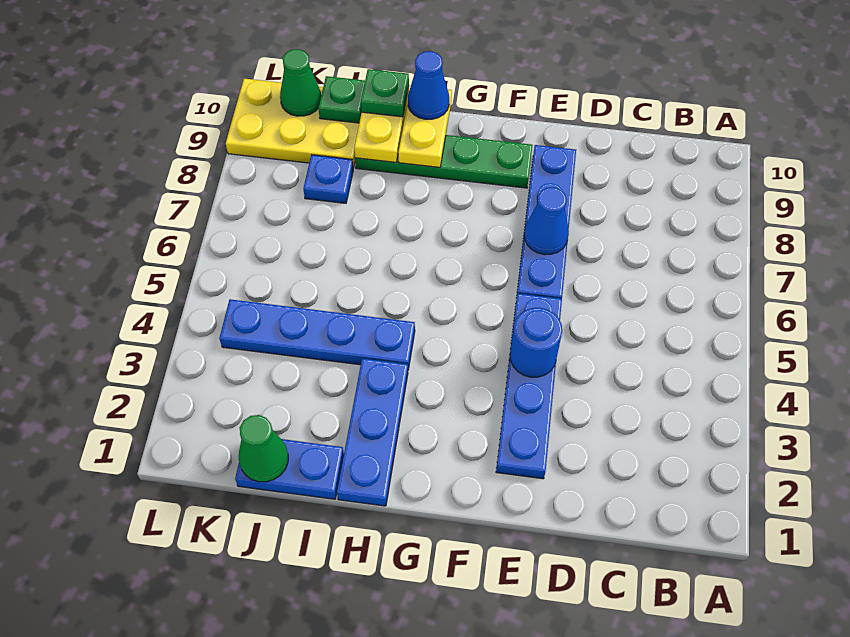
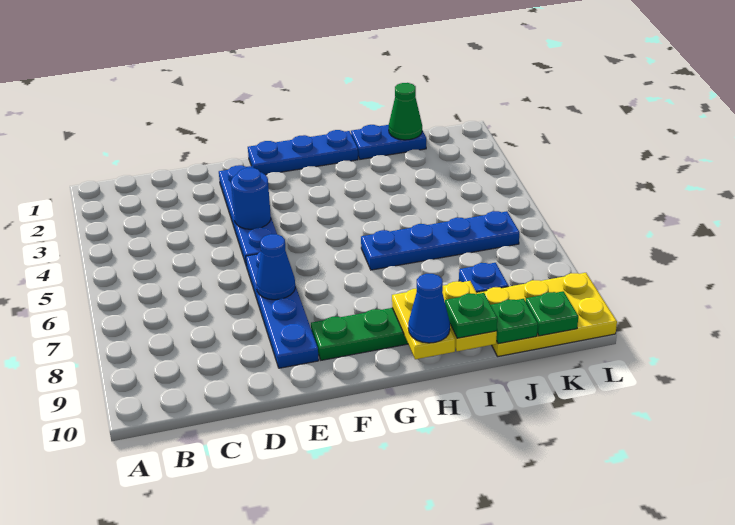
blue 1x3 plate [337,358,408,506] -> blue 1x3 plate turned to [248,130,358,175]
blue 1x4 plate [219,299,415,370] -> blue 1x4 plate moved to [361,211,519,270]
green 1x1 cone [280,49,321,116] -> green 1x1 plate [526,291,578,336]

